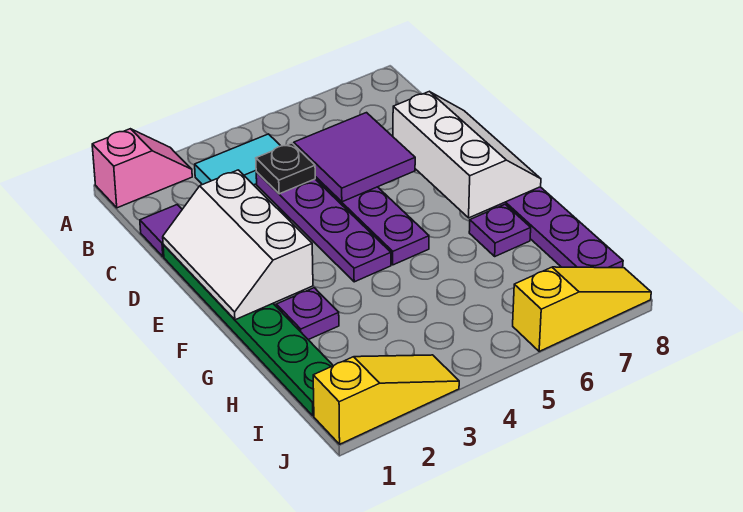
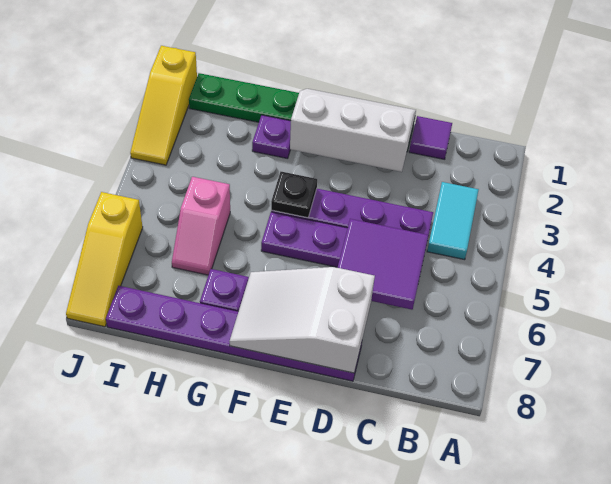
pink 1x2 slope [92,129,192,208] -> pink 1x2 slope moved to [172,177,230,275]
black 1x1 plate [256,143,315,194] -> black 1x1 plate moved to [271,172,317,218]
white 2x3 slope [393,92,541,218] -> white 2x3 slope turned to [229,267,375,373]

